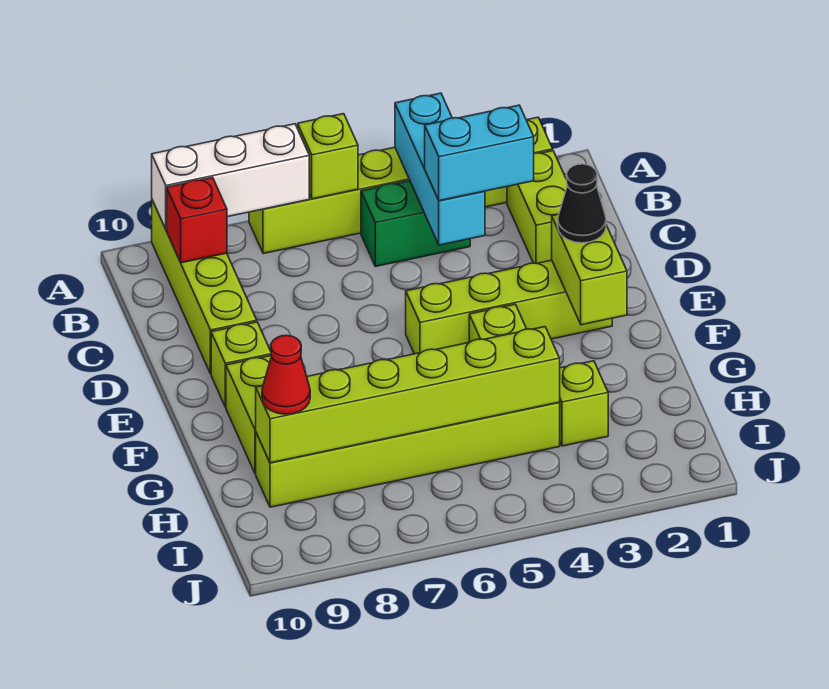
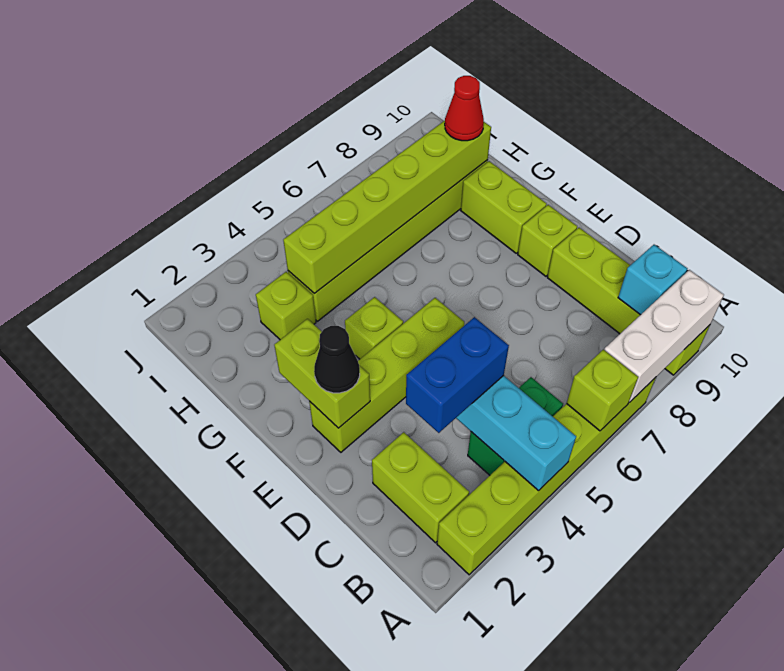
red 1x1 brick [167,178,227,263] -> cyan 1x1 brick [618,245,688,315]
cyan 1x2 brick [425,105,534,201] -> blue 1x2 brick [406,317,509,433]

